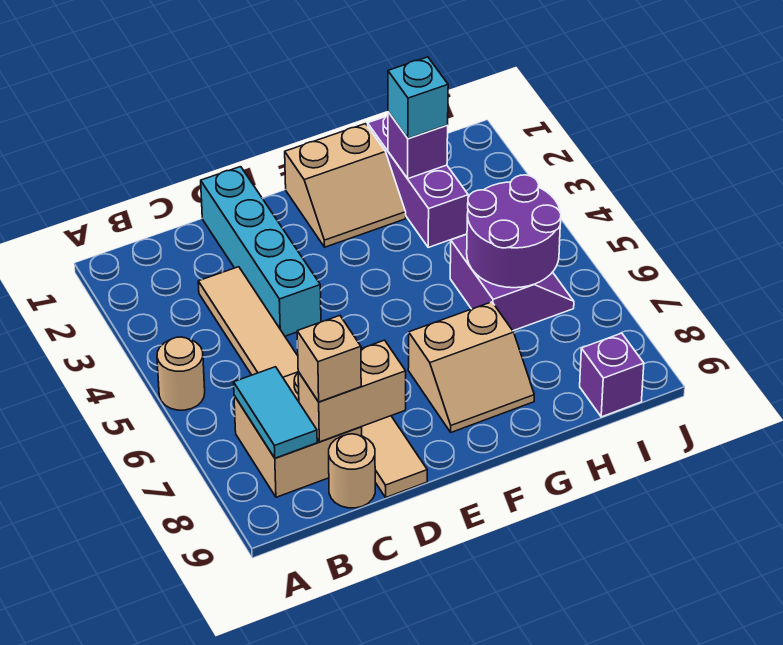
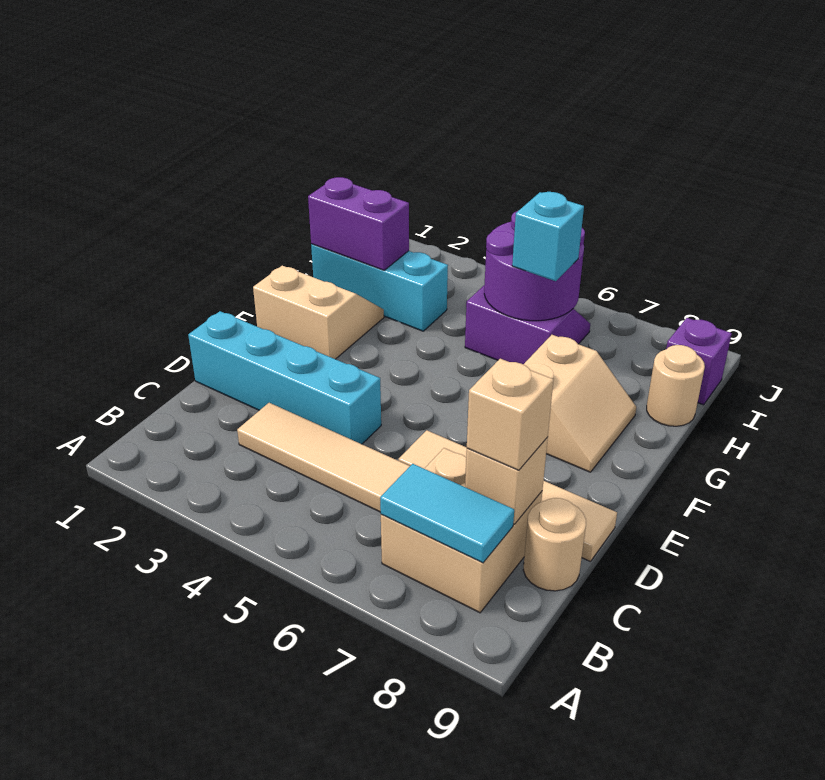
tan 1x1 round brick [157,337,205,410] -> tan 1x1 round brick moved to [647,345,705,426]
tan 1x2 brick [298,340,406,442] -> tan 1x1 brick [465,437,548,524]
tan 2x2 slope [285,124,406,247] -> tan 2x2 slope turned to [253,266,384,359]
purple 1x3 brick [368,116,468,247] -> cyan 1x3 brick [311,244,448,331]
purple 1x1 brick [388,112,448,179] -> purple 1x2 brick [308,177,409,270]
cyan 1x1 brick [388,57,448,138] -> cyan 1x1 brick moved to [512,192,584,281]

